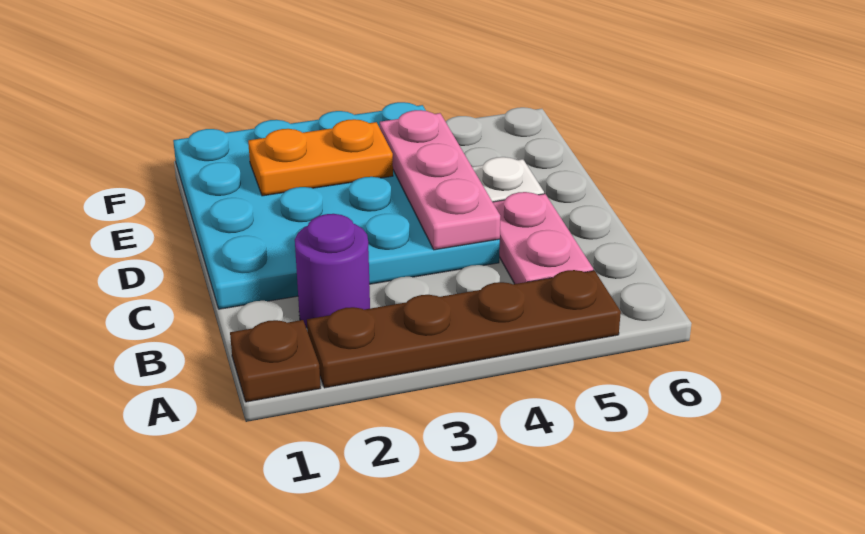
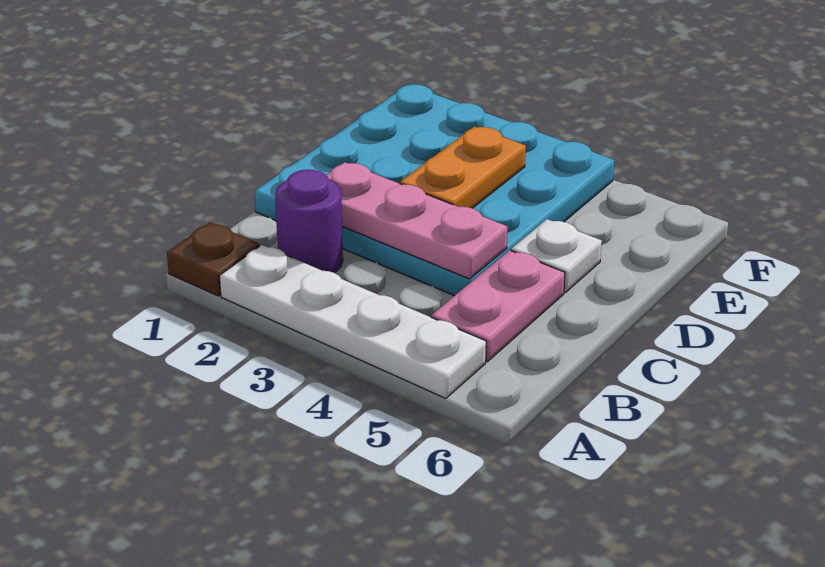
brown 1x4 plate [307,270,621,388] -> white 1x4 plate [220,245,486,399]
pink 1x3 plate [380,110,500,250] -> pink 1x3 plate turned to [326,162,507,279]
orange 1x2 plate [248,119,393,196] -> orange 1x2 plate turned to [400,127,526,208]

